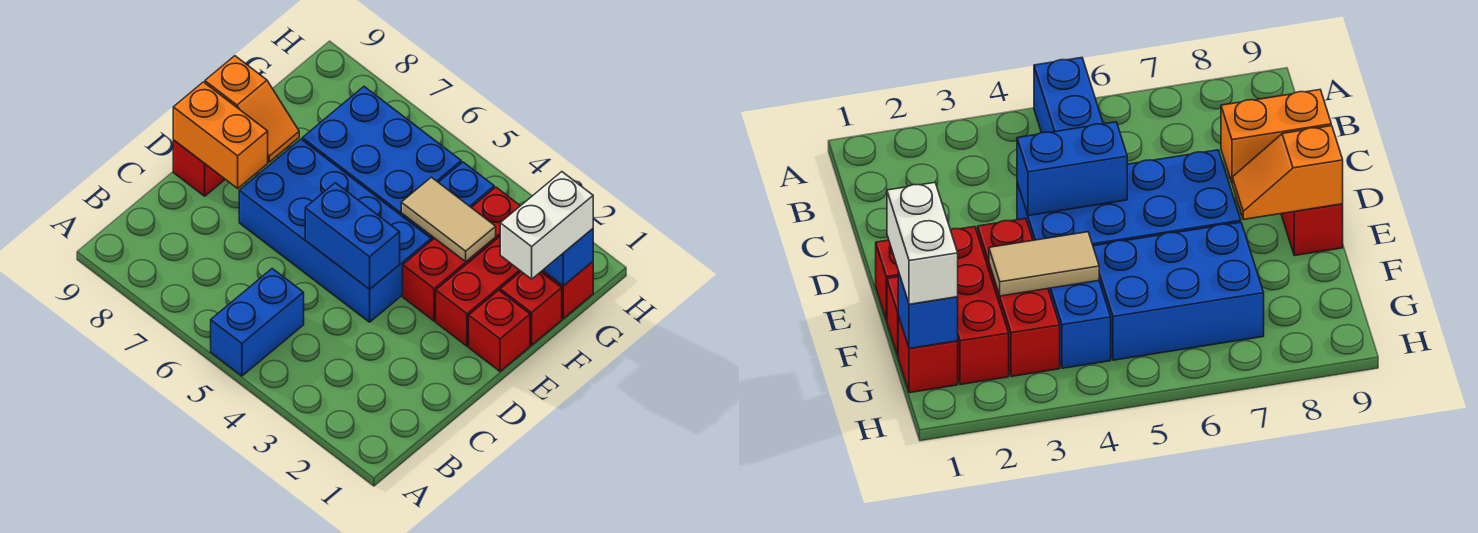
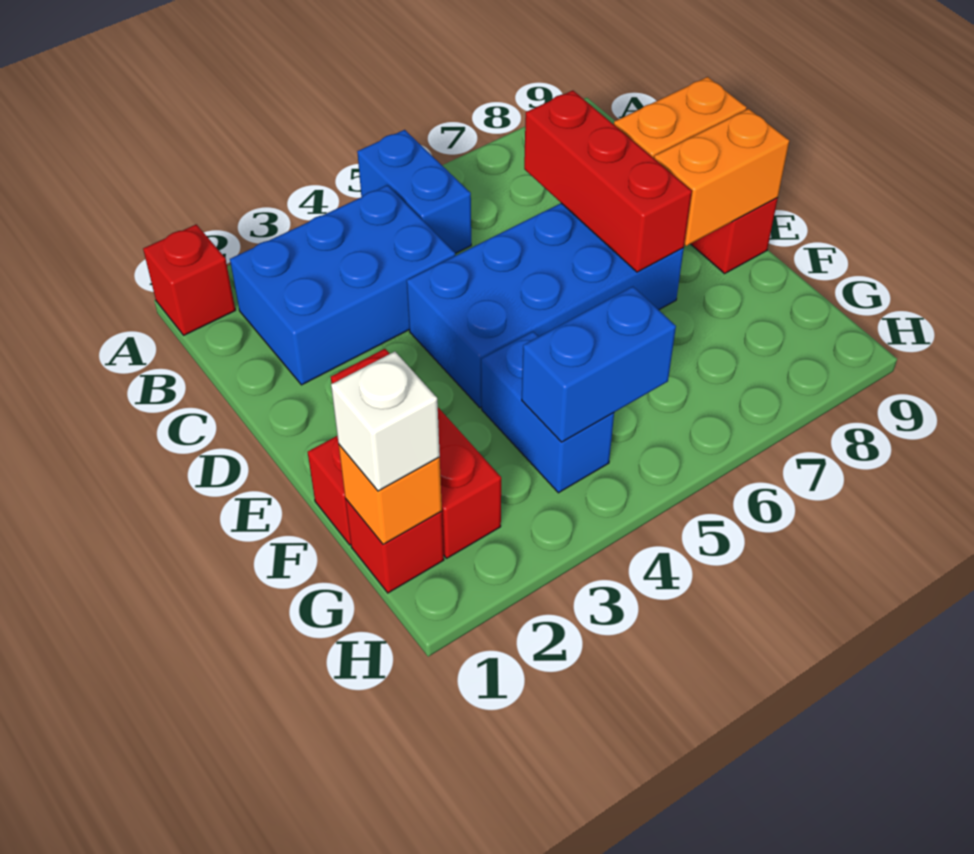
blue 1x2 brick [305,183,400,289] -> blue 1x2 brick moved to [522,286,676,442]
red 1x1 brick [469,290,530,371] -> red 1x1 brick moved to [143,224,235,335]
red 1x3 brick [403,187,520,321] -> red 1x3 brick moved to [524,90,692,272]
orange 1x2 slope [205,56,299,162] -> orange 1x2 brick [654,109,789,246]
white 1x2 brick [500,172,593,279] -> white 1x1 brick [331,352,440,491]
tan 1x2 tile [401,177,496,262] -> none
blue 2x3 brick [302,87,461,215] -> blue 2x3 brick moved to [230,185,455,385]
blue 1x1 brick [543,229,593,286] -> orange 1x1 brick [339,445,442,544]

